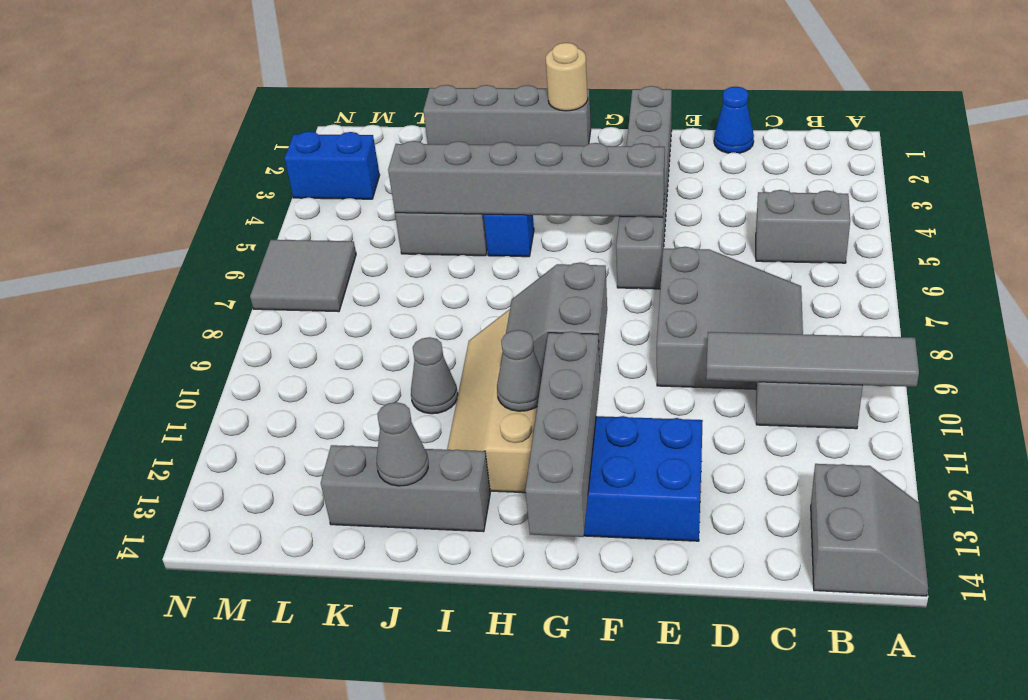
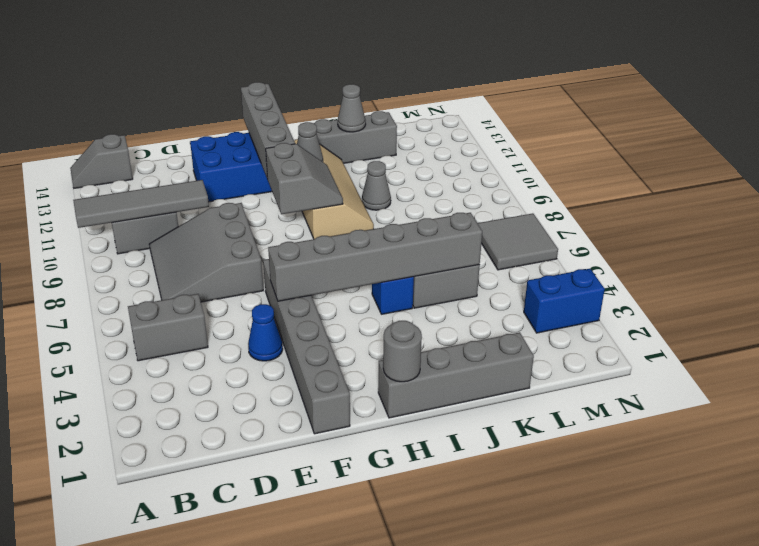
grey 2x2 slope [811,464,928,596] -> grey 1x2 slope [70,134,133,188]
blue 1x1 cone [714,87,754,153] -> blue 1x1 cone moved to [248,304,283,361]
tan 1x1 round brick [546,43,588,111] -> grey 1x1 round brick [383,321,422,382]

